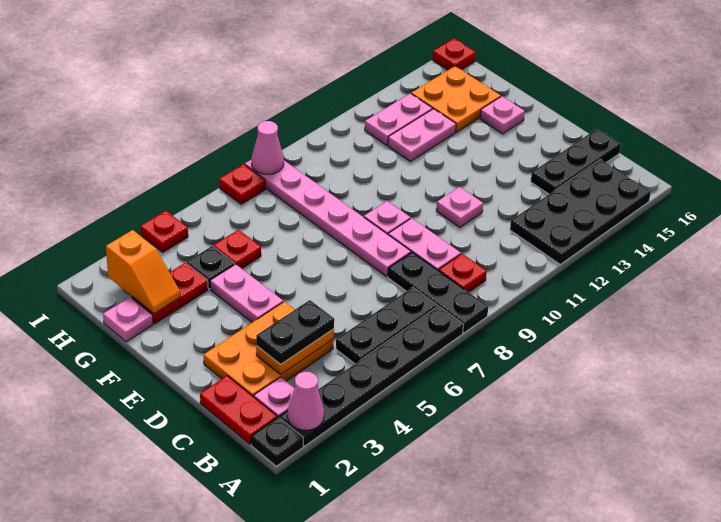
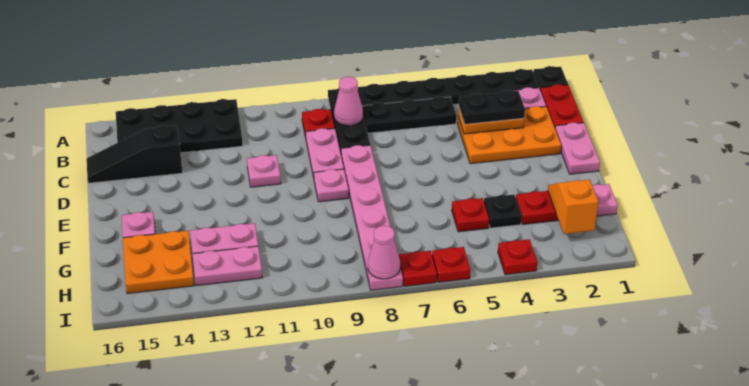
pink 1x1 cone [287,372,324,430] -> pink 1x1 cone moved to [334,77,363,126]
black 1x3 plate [531,129,621,194] -> black 1x3 slope [87,125,183,183]
pink 1x2 plate [210,264,283,322] -> pink 1x2 plate moved to [555,123,600,174]
red 1x1 plate [433,38,476,70] -> red 1x1 plate moved to [432,247,470,282]

